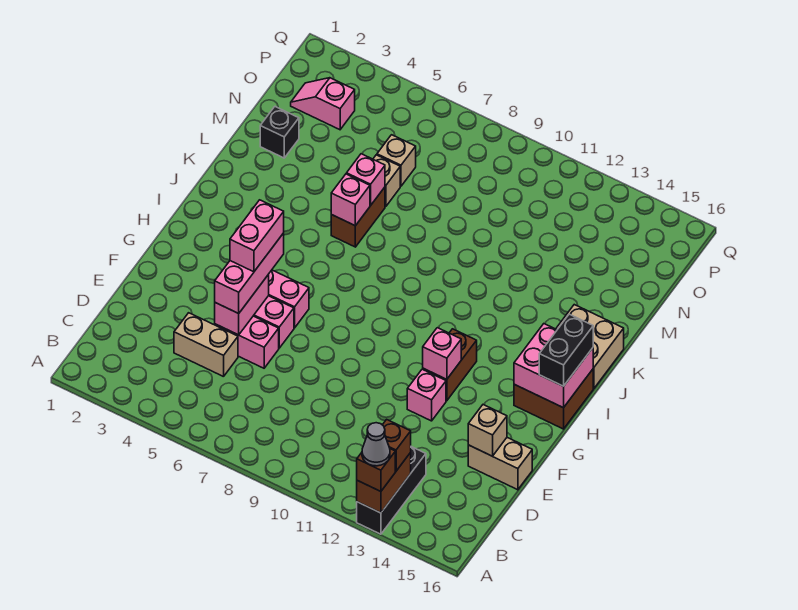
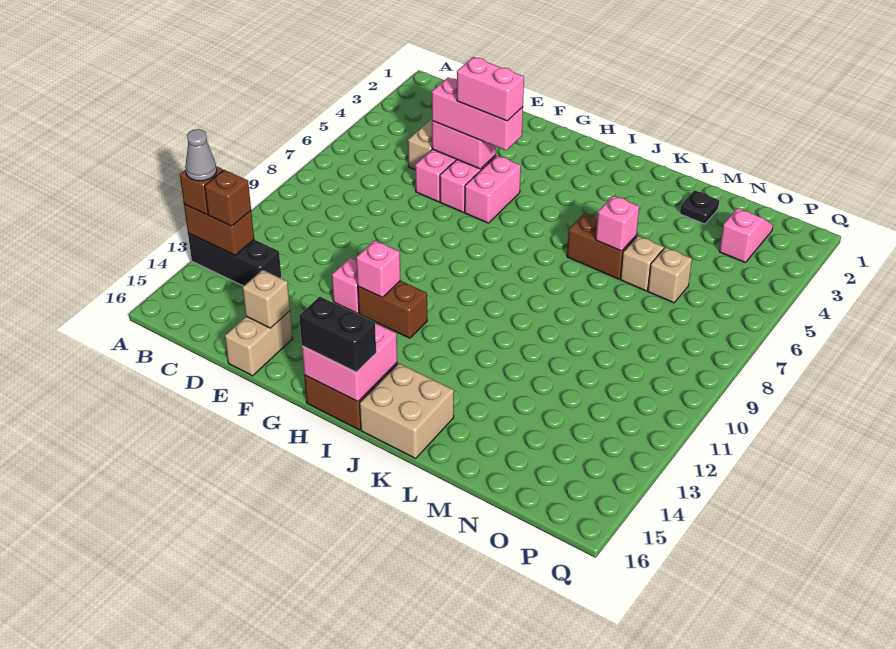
pink 1x1 brick [331,174,370,226] -> none
black 1x1 brick [260,107,299,158] -> black 1x1 plate [680,190,719,224]

